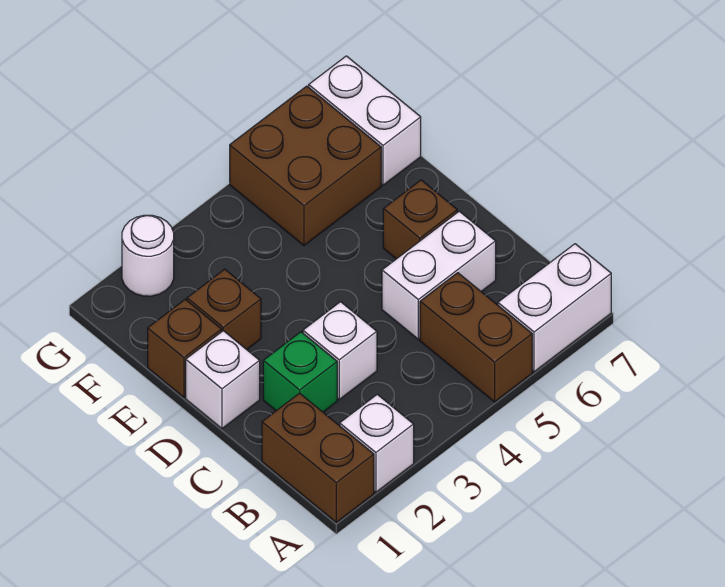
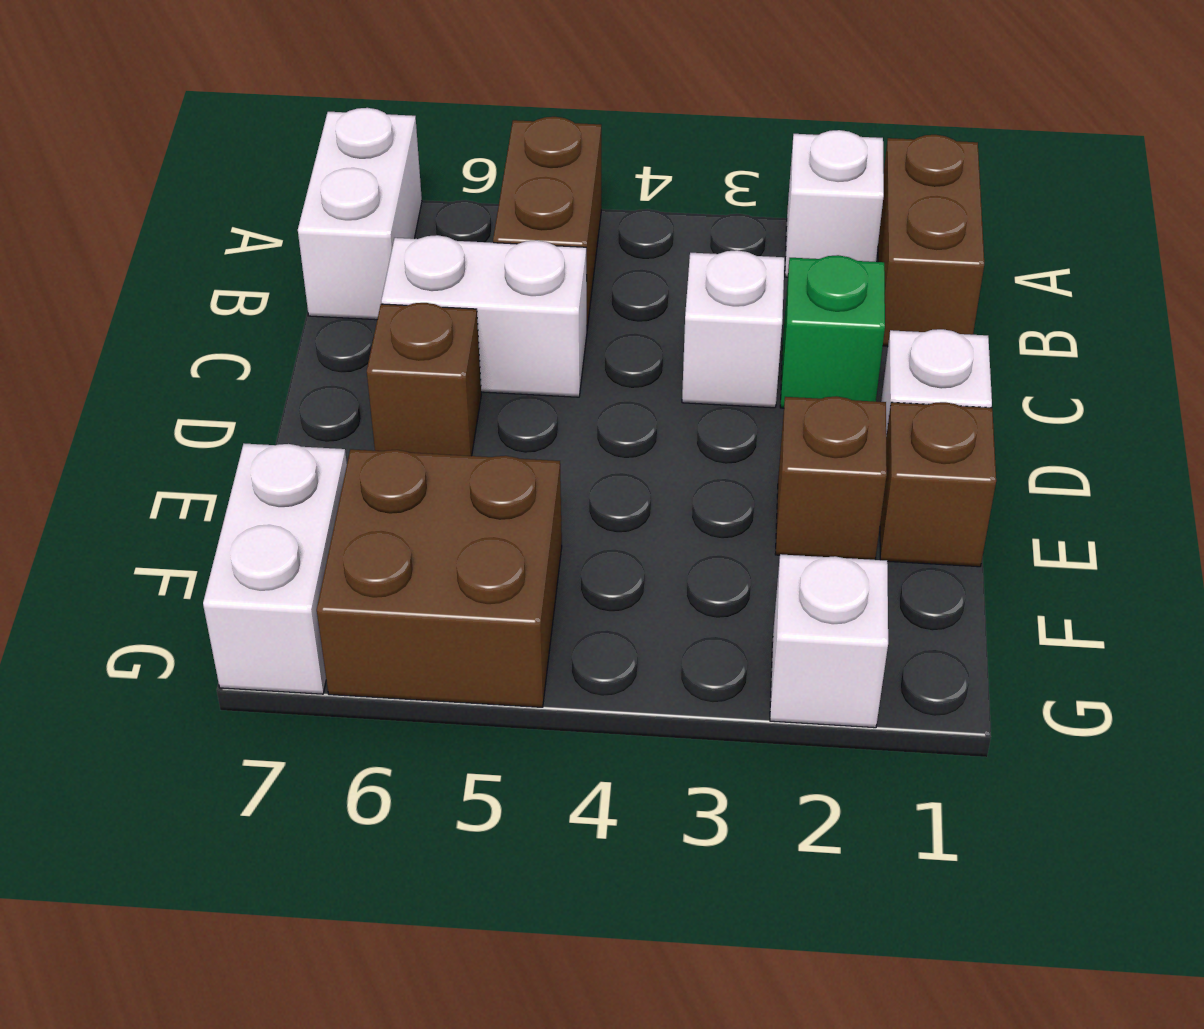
white 1x2 brick [498,244,611,372] -> white 1x2 brick turned to [298,108,422,320]
white 1x1 round brick [122,215,174,296] -> white 1x1 brick [770,554,888,728]

